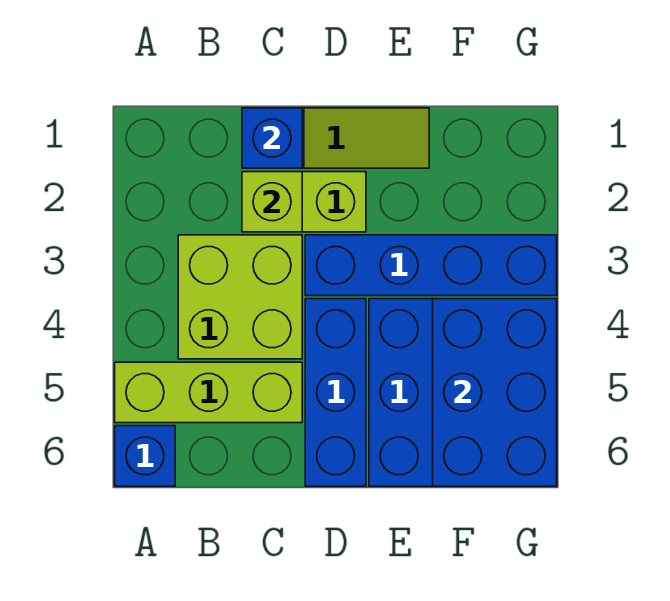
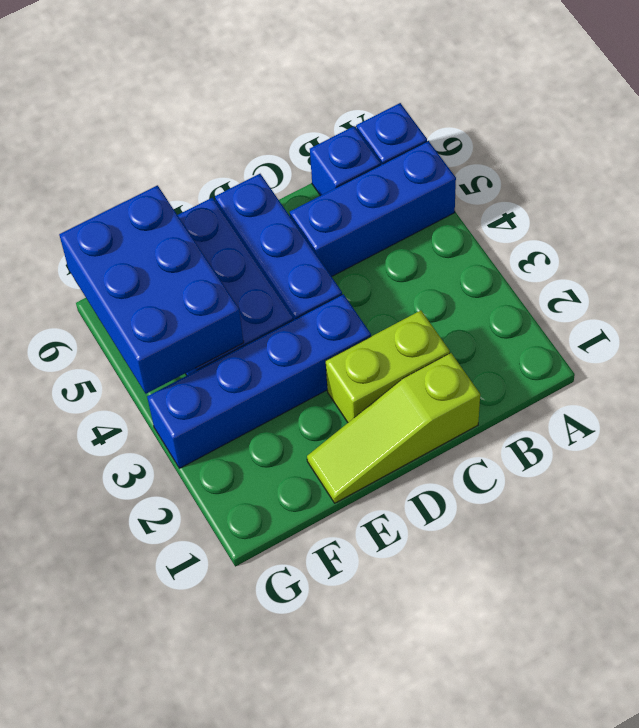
lime 1x3 brick [115,362,302,423] -> blue 1x3 brick [290,141,456,277]
lime 2x2 brick [178,235,302,359] -> none
blue 1x1 brick [242,108,302,168] -> blue 1x1 brick moved to [310,126,381,196]
lime 1x1 brick [242,172,302,232] -> none

